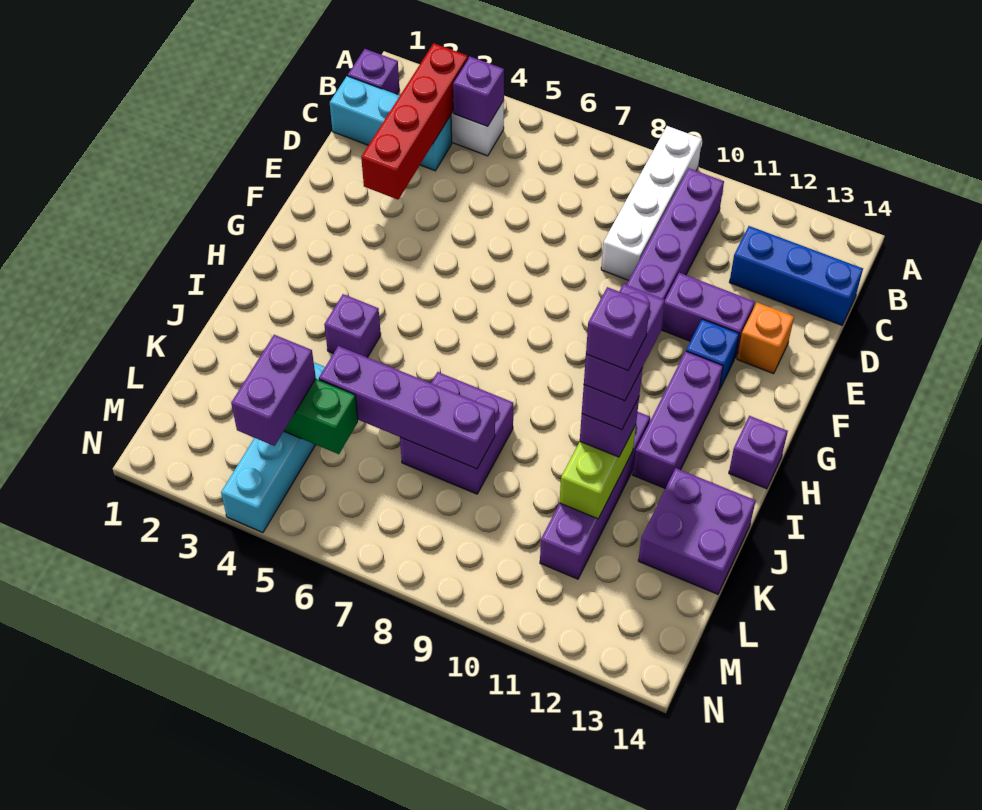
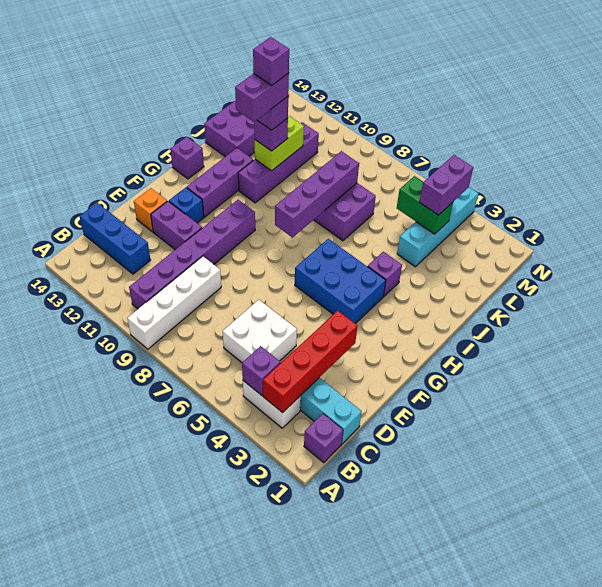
none -> white 2x2 brick [223,300,297,362]
none -> blue 2x3 brick [295,239,386,324]
purple 1x4 brick [319,346,495,469] -> purple 1x4 brick turned to [275,151,359,238]

